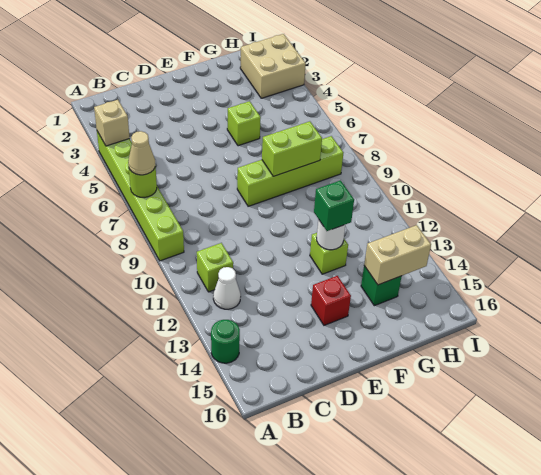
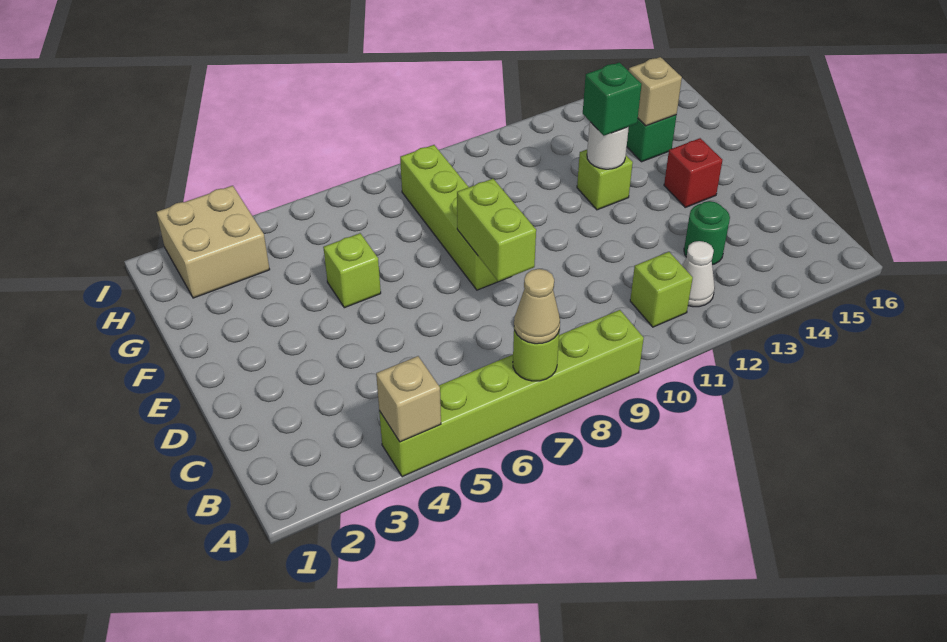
green 1x1 round brick [211,320,240,363] -> green 1x1 round brick moved to [684,201,730,265]
lime 1x2 brick [262,121,322,176] -> lime 1x2 brick moved to [457,179,536,282]
tan 1x2 brick [364,225,431,285] -> tan 1x1 brick [629,57,682,126]

